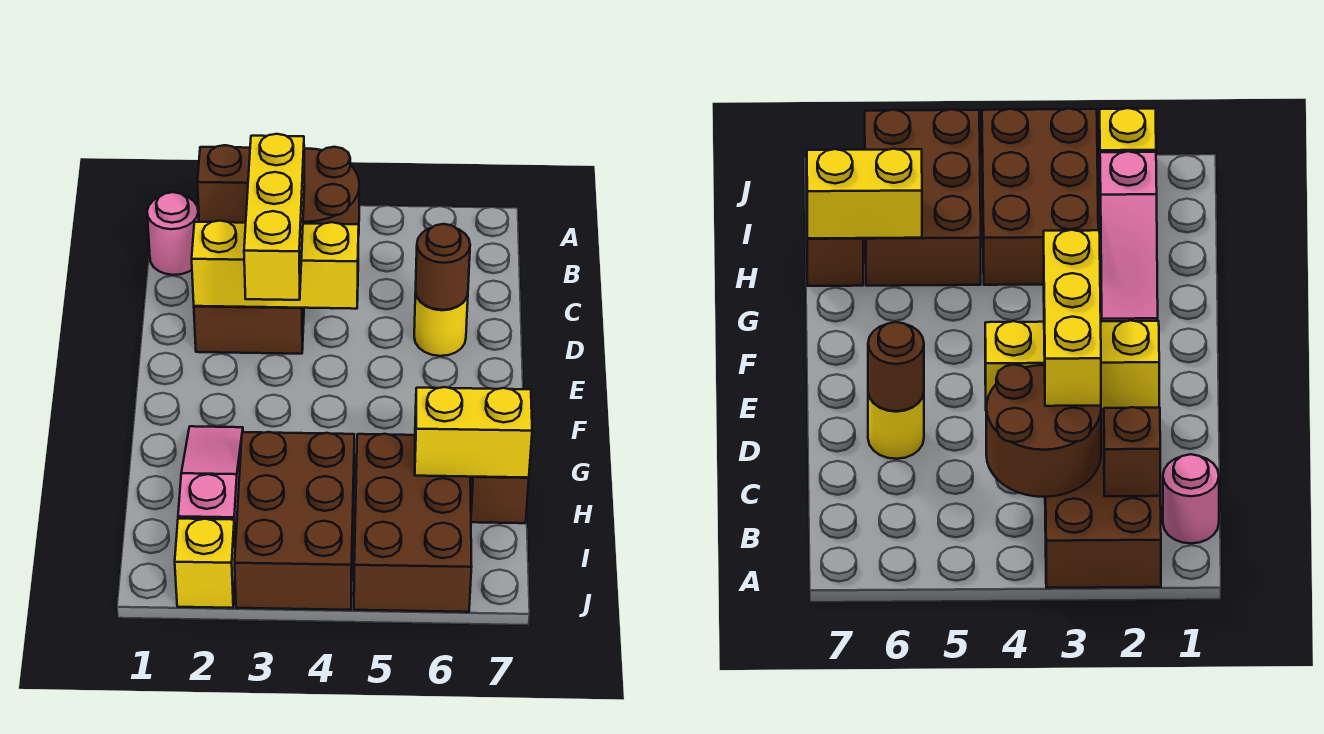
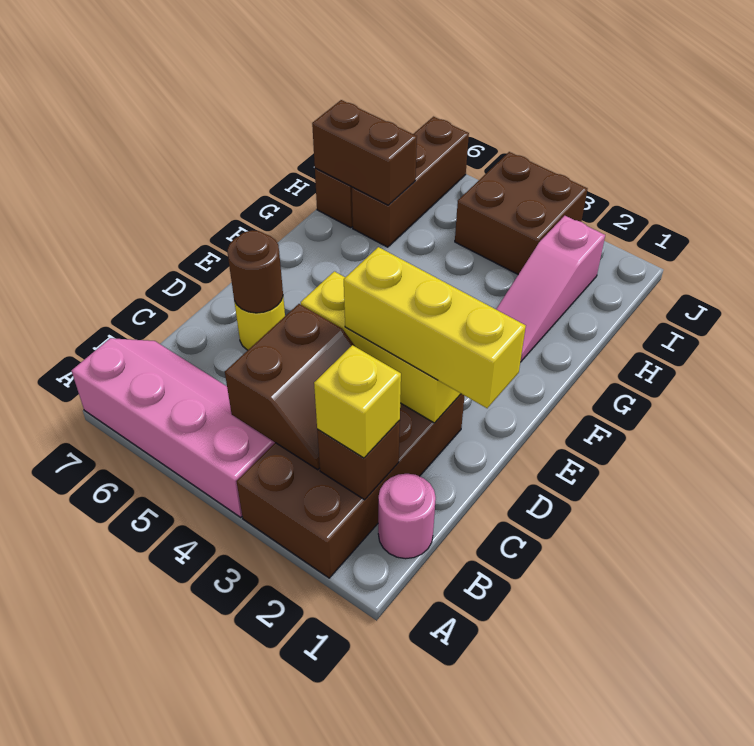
none -> pink 2x4 slope [72,338,275,517]
brown 2x2 round brick [303,147,359,225] -> brown 2x2 slope [225,304,355,470]
yellow 1x3 brick [244,134,305,300] -> yellow 1x3 brick turned to [344,247,526,408]
brown 2x3 brick [235,432,354,610] -> brown 2x2 brick [455,152,588,274]
brown 2x3 brick [354,434,472,612] -> brown 1x3 brick [352,117,469,247]
yellow 1x2 brick [415,387,532,478] -> brown 1x2 brick [312,100,417,205]
yellow 1x1 brick [175,519,235,608] -> yellow 1x1 brick moved to [314,345,401,458]

